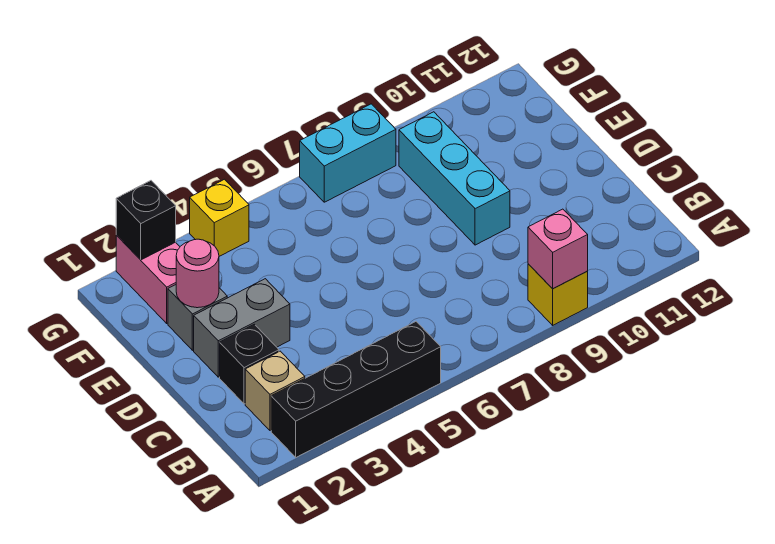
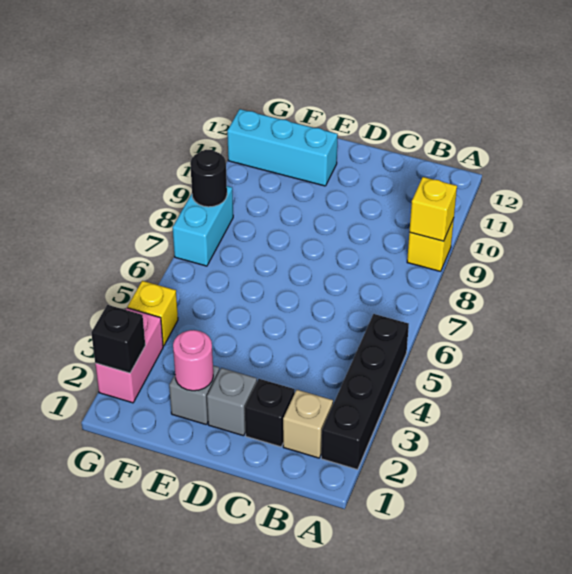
pink 1x1 brick [528,209,588,289] -> yellow 1x1 brick [409,177,457,241]
grey 1x2 brick [194,279,290,377] -> grey 1x1 brick [207,368,257,436]
cyan 1x3 brick [399,112,510,245] -> cyan 1x3 brick moved to [227,109,338,186]
pink 1x2 brick [116,235,180,323] -> pink 1x2 brick turned to [95,308,163,403]
none -> black 1x1 round brick [190,150,227,207]

